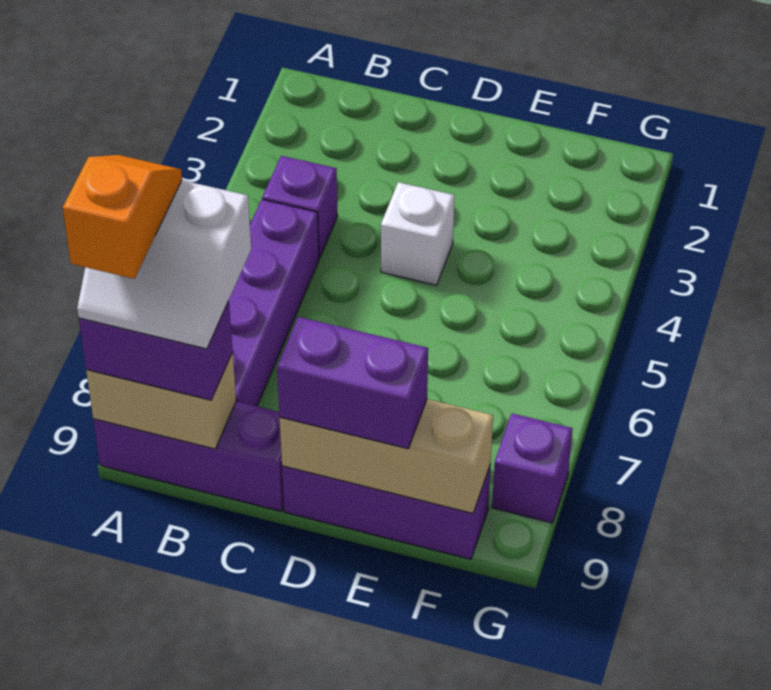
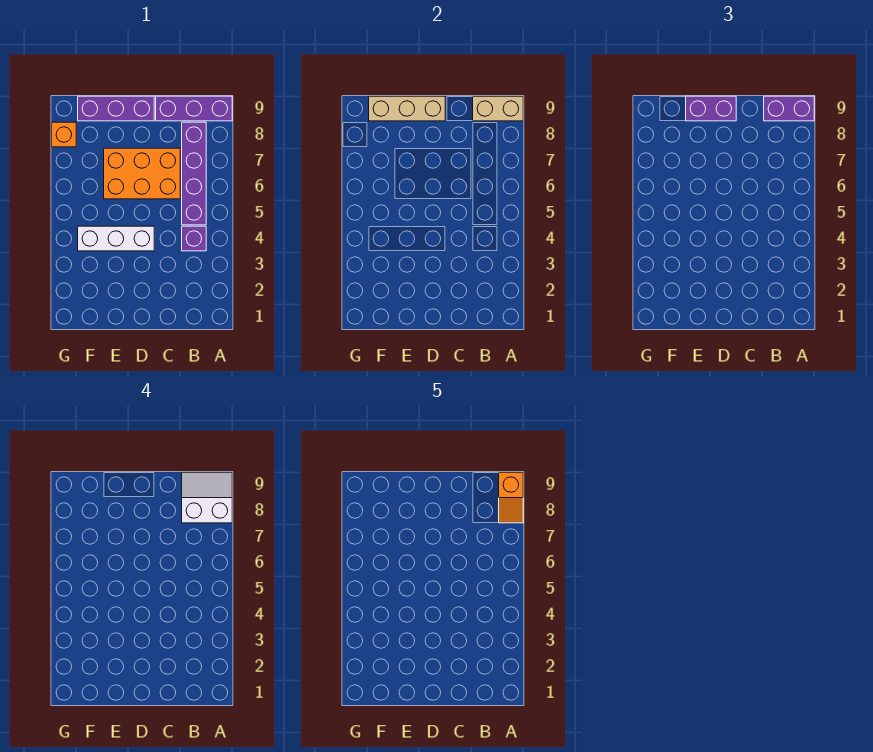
none -> orange 2x3 brick [104,148,180,199]
white 1x1 brick [381,182,454,285] -> white 1x3 brick [78,226,154,251]
purple 1x1 brick [492,413,573,523] -> orange 1x1 brick [52,122,76,147]

